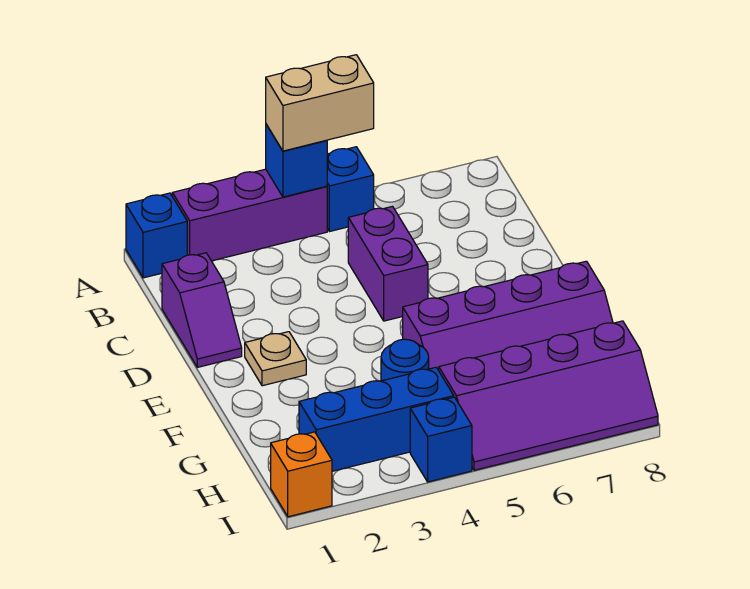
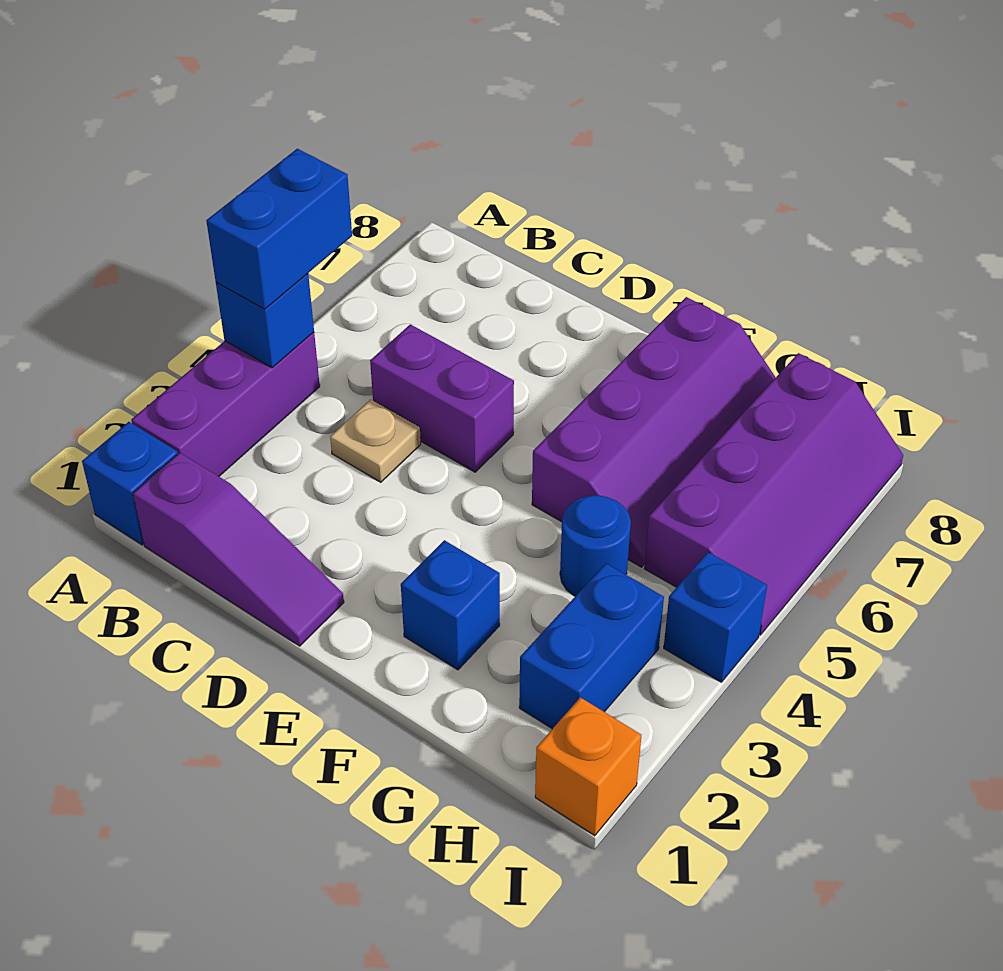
tan 1x2 brick [266,55,374,151] -> blue 1x2 brick [206,149,352,309]
blue 1x1 brick [327,147,374,232] -> blue 1x1 brick moved to [401,540,500,670]
purple 1x2 slope [162,253,242,367] -> purple 1x3 slope [133,453,344,646]
tan 1x1 plate [245,332,306,386] -> tan 1x1 plate moved to [330,399,421,482]
blue 1x3 brick [299,367,454,471] -> blue 1x2 brick [519,563,664,729]

